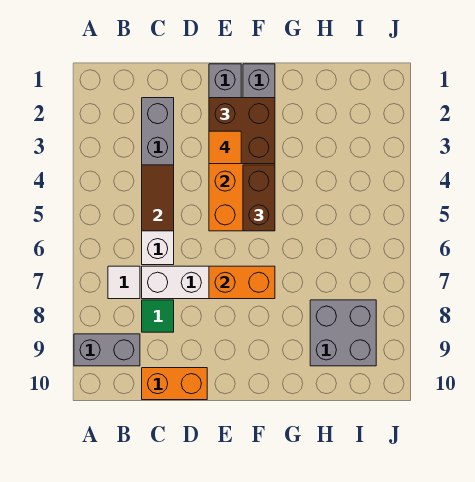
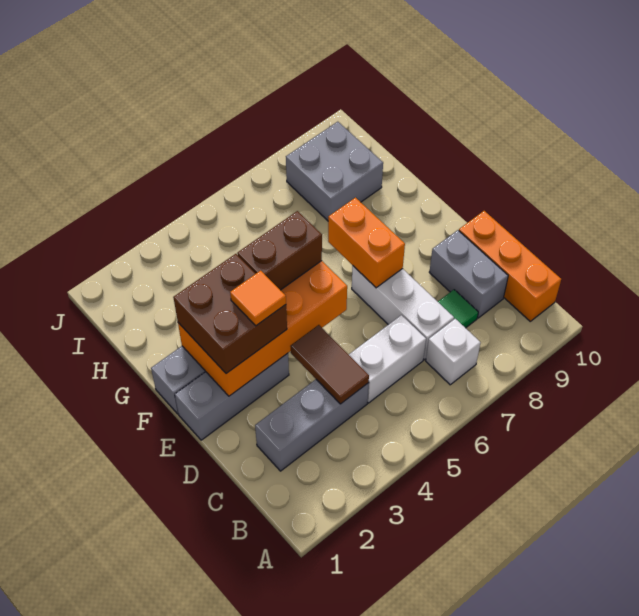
grey 1x2 brick [74,334,140,366] -> grey 1x2 brick moved to [429,230,508,318]
white 1x1 tile [108,266,140,299] -> white 1x1 brick [426,319,480,385]
brown 1x2 tile [142,165,174,231] -> brown 1x2 tile turned to [290,325,369,404]
orange 1x2 brick [142,368,207,400] -> orange 1x3 brick [459,211,561,321]

